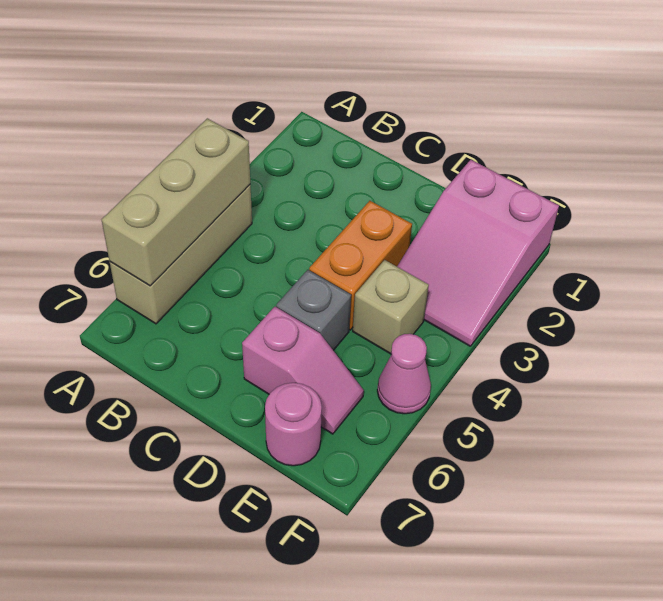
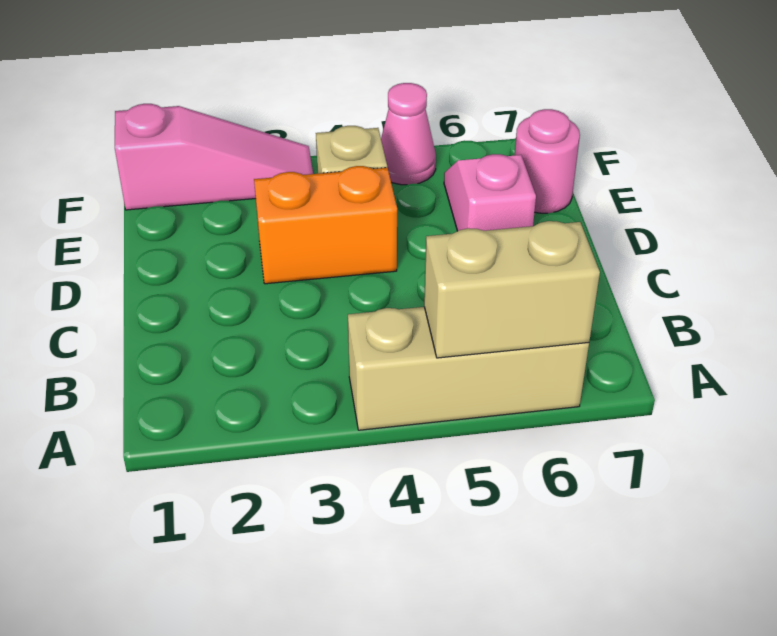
tan 1x3 brick [102,118,250,286] -> tan 1x2 brick [424,221,600,358]
grey 1x1 brick [276,270,351,350] -> none
pink 2x3 slope [397,160,559,346] -> pink 1x3 slope [115,104,313,210]

